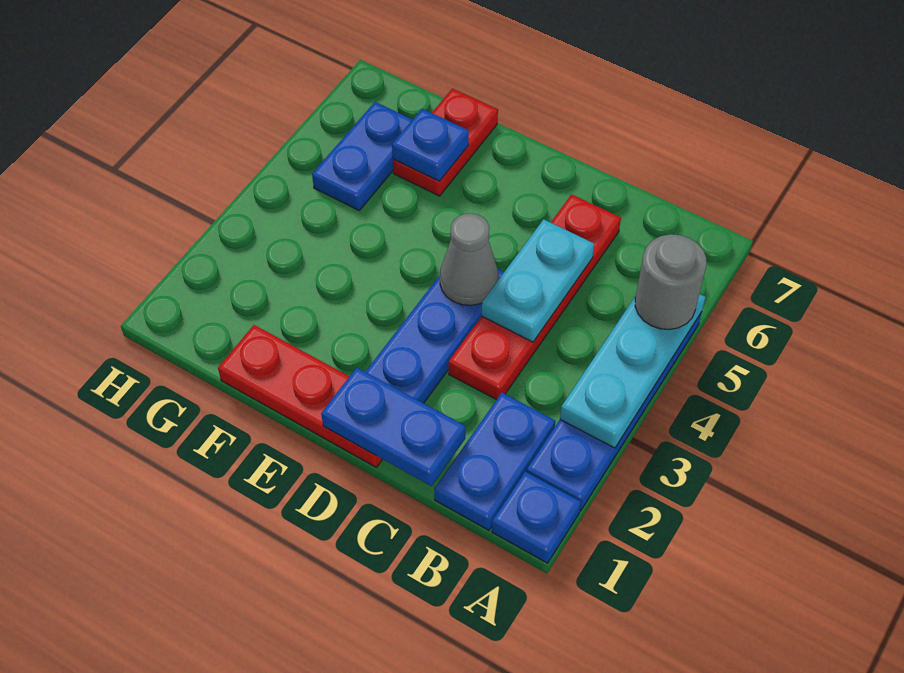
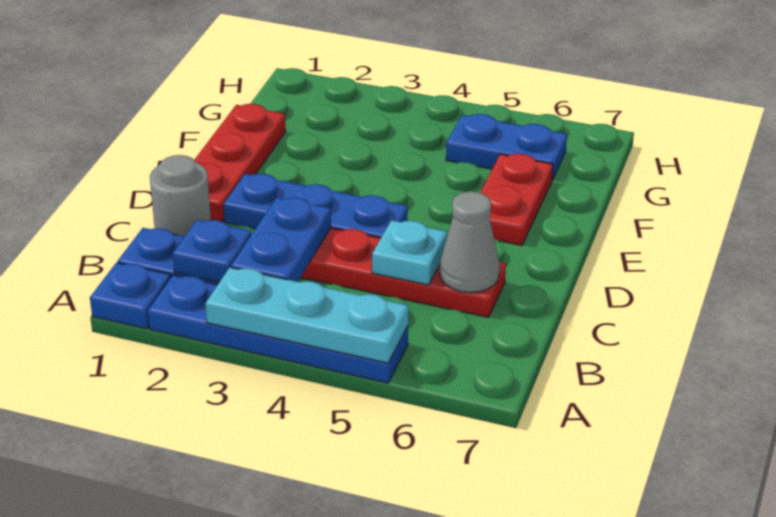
grey 1x1 round brick [635,234,707,330] -> grey 1x1 round brick moved to [150,155,211,236]
blue 1x2 plate [321,368,466,486] -> blue 1x2 plate moved to [231,197,331,282]
cyan 1x2 plate [482,219,594,342] -> cyan 1x1 plate [372,220,447,285]
grey 1x1 cone [440,213,499,305] -> grey 1x1 cone moved to [439,192,500,293]
red 1x2 plate [393,89,498,196] -> red 1x2 plate turned to [480,154,553,245]
blue 1x1 plate [392,109,469,181] -> blue 1x1 plate moved to [173,220,251,282]

